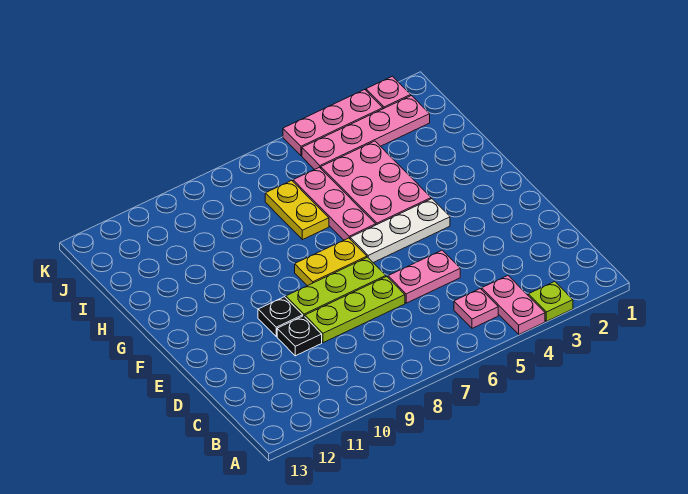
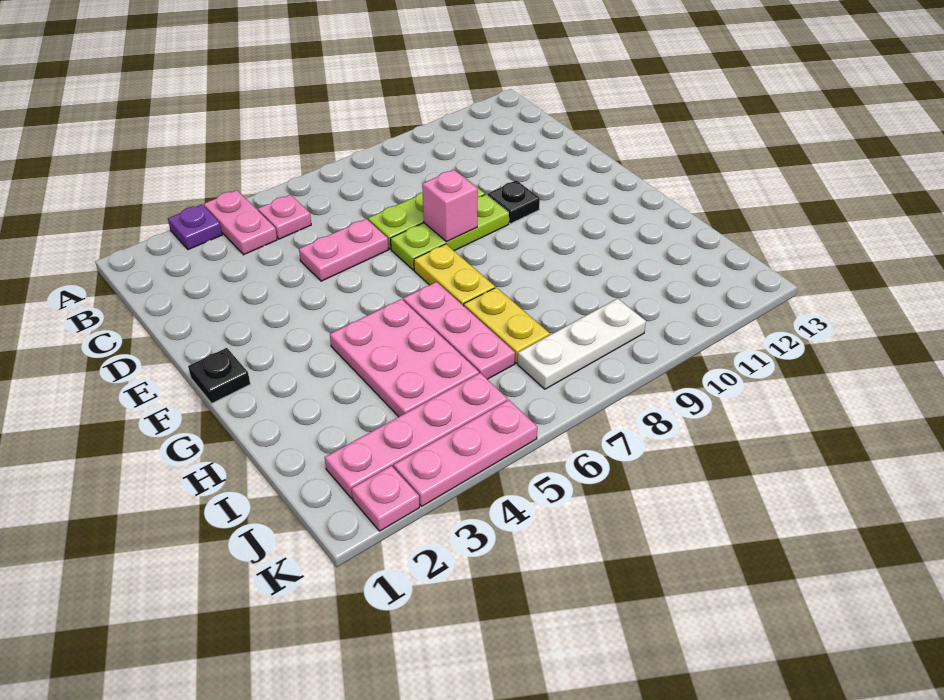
lime 1x1 plate [528,281,573,321] -> purple 1x1 plate [168,204,222,250]
black 1x1 plate [277,316,322,356] -> black 1x1 plate moved to [188,348,250,403]
none -> pink 1x1 brick [422,170,478,242]
white 1x3 plate [350,199,450,263] -> white 1x3 plate moved to [518,299,646,389]
yellow 1x2 plate [295,238,367,286] -> yellow 1x2 plate turned to [414,244,495,306]

